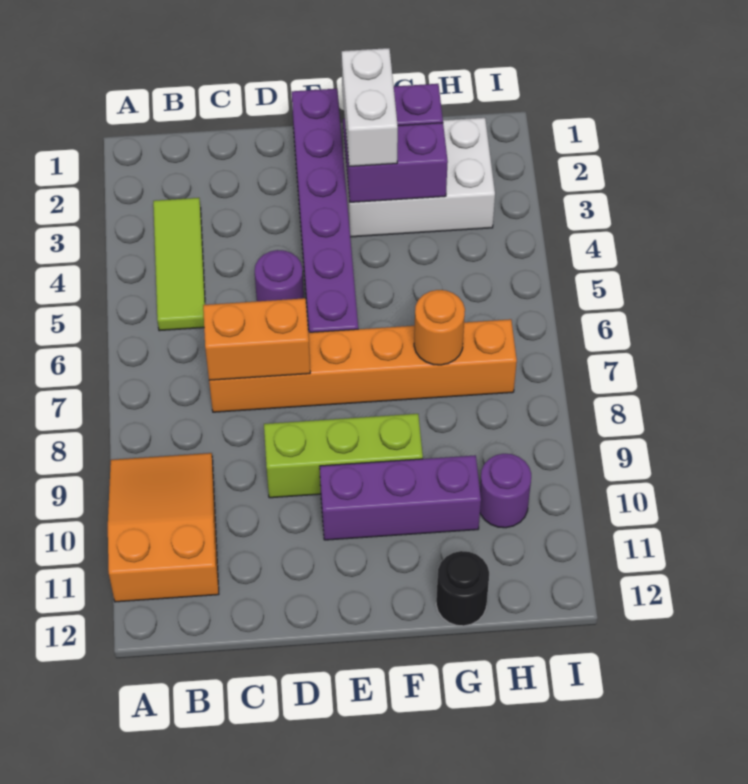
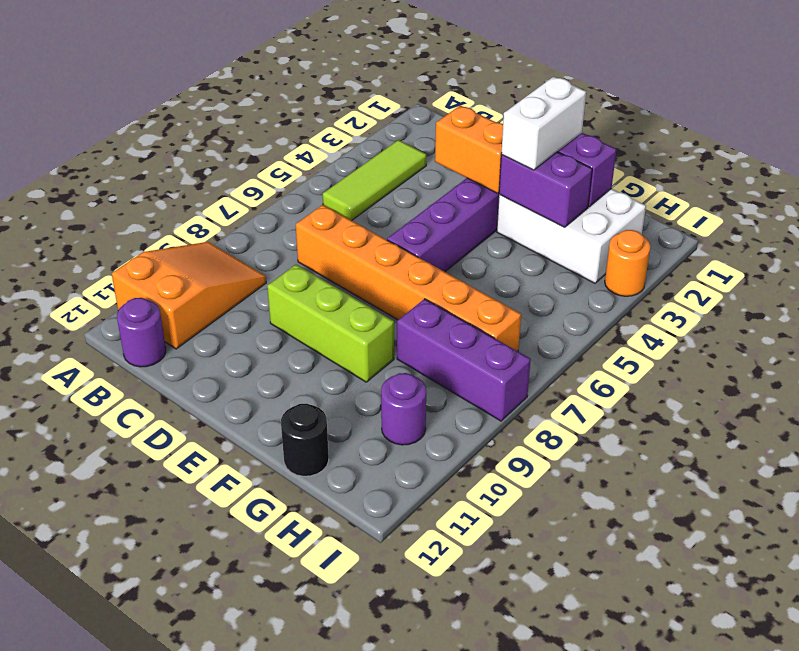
orange 1x2 brick [203,298,310,380] -> orange 1x2 brick moved to [435,105,503,193]
purple 1x1 round brick [255,250,304,301] -> purple 1x1 round brick moved to [117,298,166,367]
purple 1x3 brick [320,455,481,540] -> purple 1x3 brick moved to [397,299,531,421]
orange 1x1 round brick [414,290,465,365] -> orange 1x1 round brick moved to [605,230,650,296]

